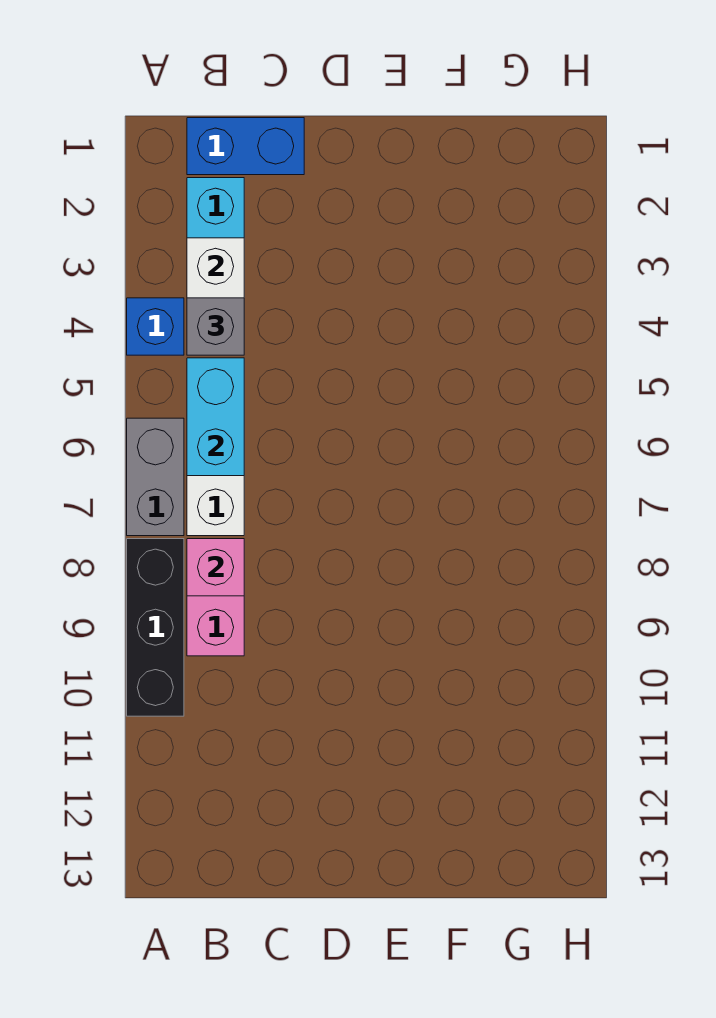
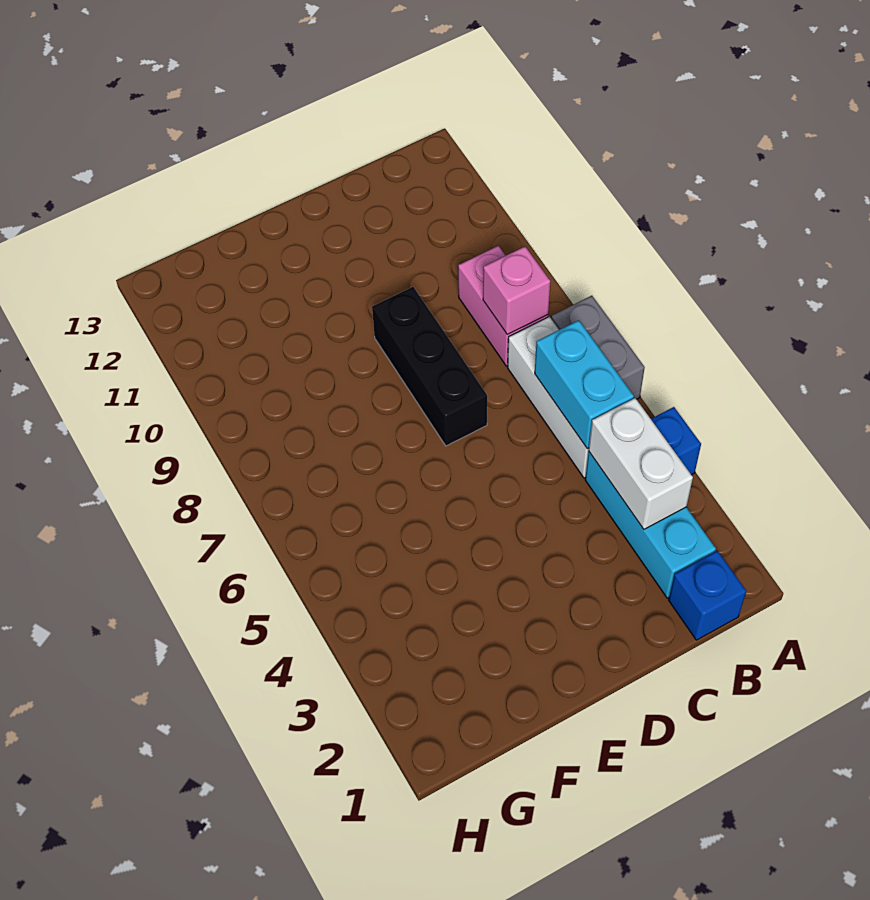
black 1x3 brick [127,539,184,716] -> black 1x3 brick moved to [372,287,487,446]
blue 1x2 brick [187,118,304,175] -> blue 1x1 brick [669,551,746,640]
grey 1x1 brick [187,298,244,355] -> none

